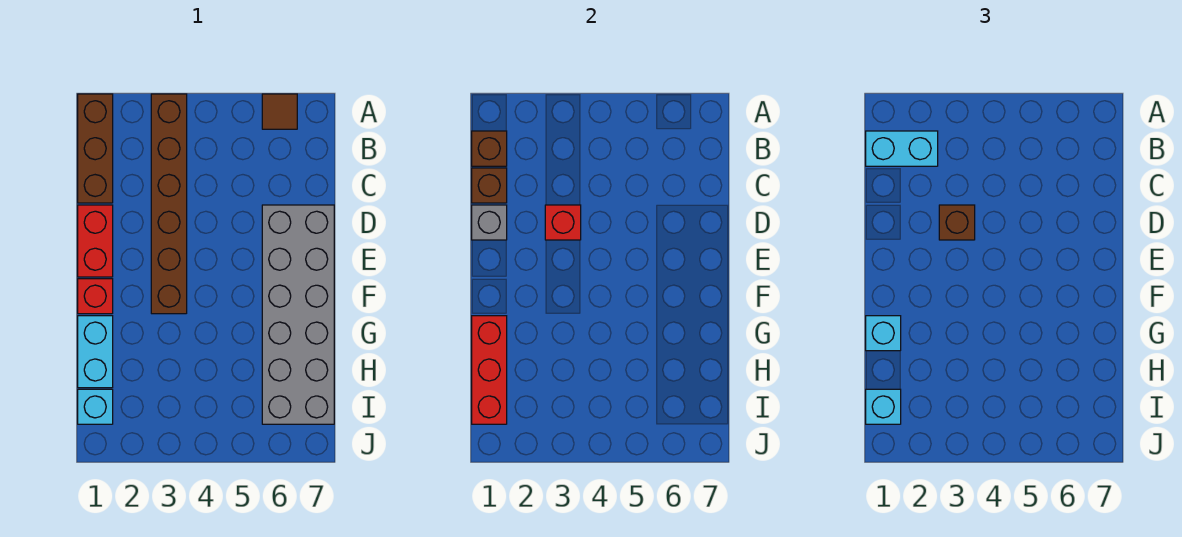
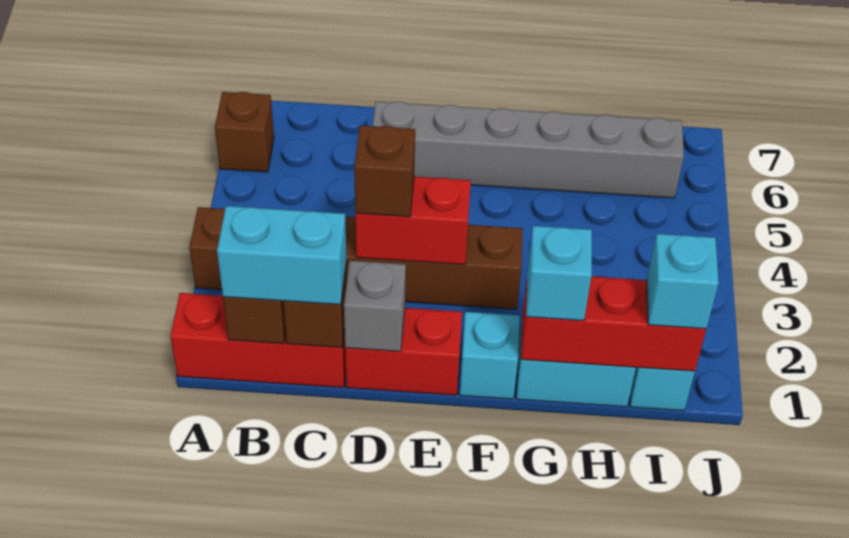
brown 1x3 brick [78,94,113,203] -> red 1x3 brick [170,293,346,388]
brown 1x1 tile [262,94,297,129] -> brown 1x1 brick [215,92,274,172]
cyan 1x2 brick [866,131,938,166] -> cyan 1x2 brick turned to [217,206,347,304]
red 1x1 brick [545,205,581,240] -> red 1x2 brick [355,177,471,265]
grey 2x6 brick [262,205,334,424] -> grey 1x6 brick [373,102,684,198]
red 1x1 brick [78,279,113,314] -> cyan 1x1 brick [460,312,520,399]

